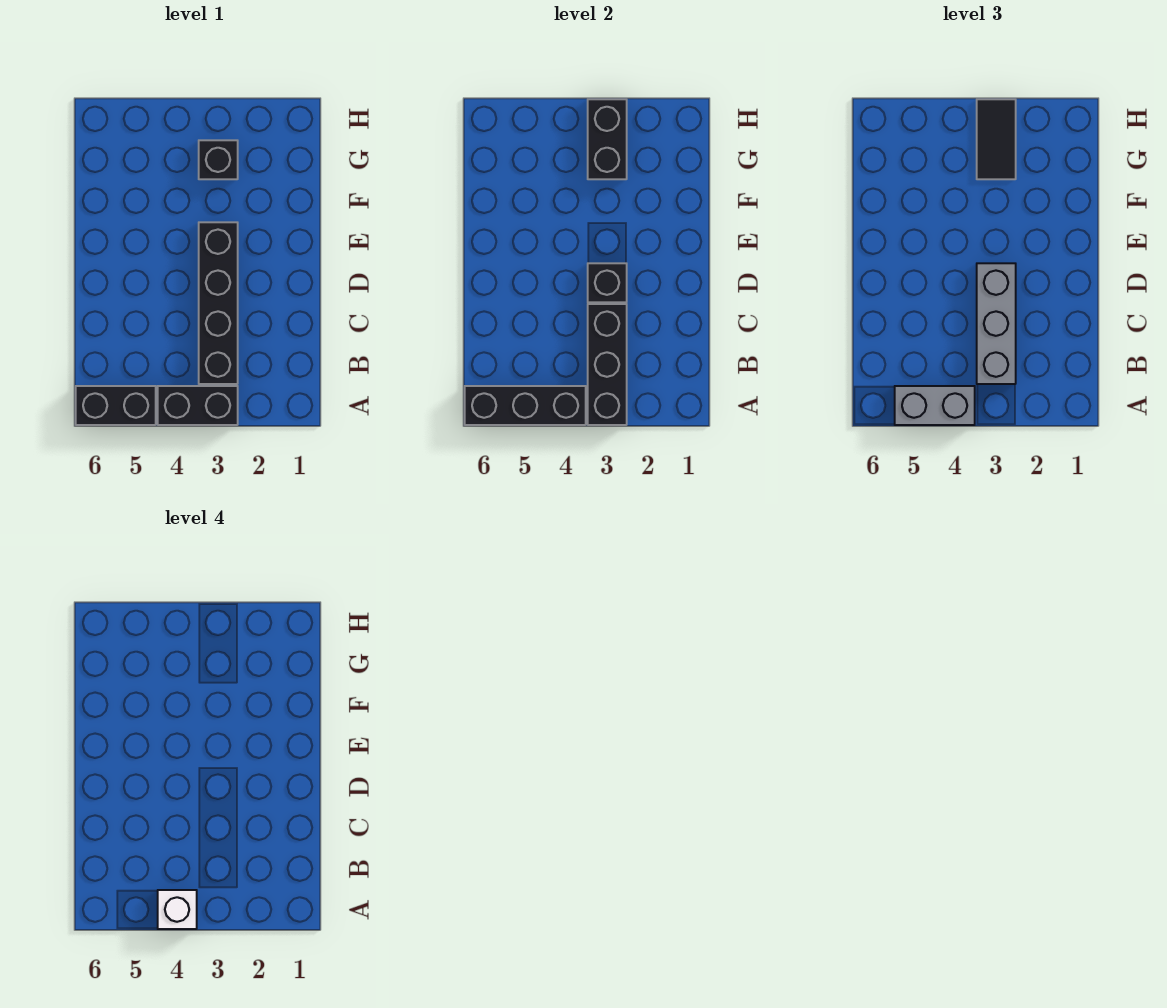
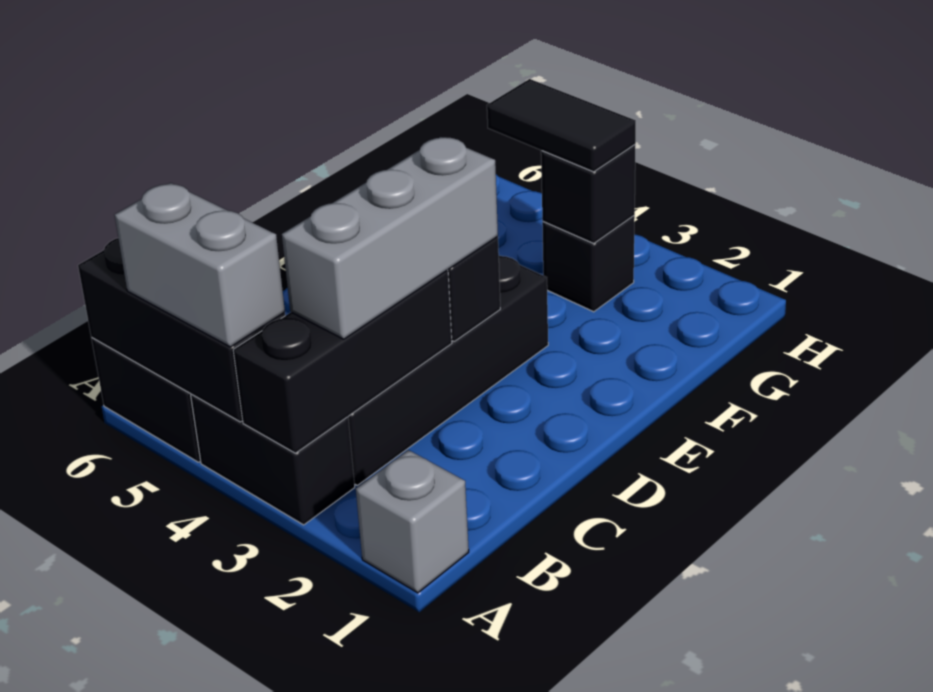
none -> grey 1x1 brick [356,450,469,593]
white 1x1 brick [158,890,197,929] -> none
black 1x2 brick [588,99,627,179] -> black 1x1 brick [541,145,635,243]
black 1x2 tile [977,99,1016,179] -> black 1x2 tile turned to [487,79,636,172]

